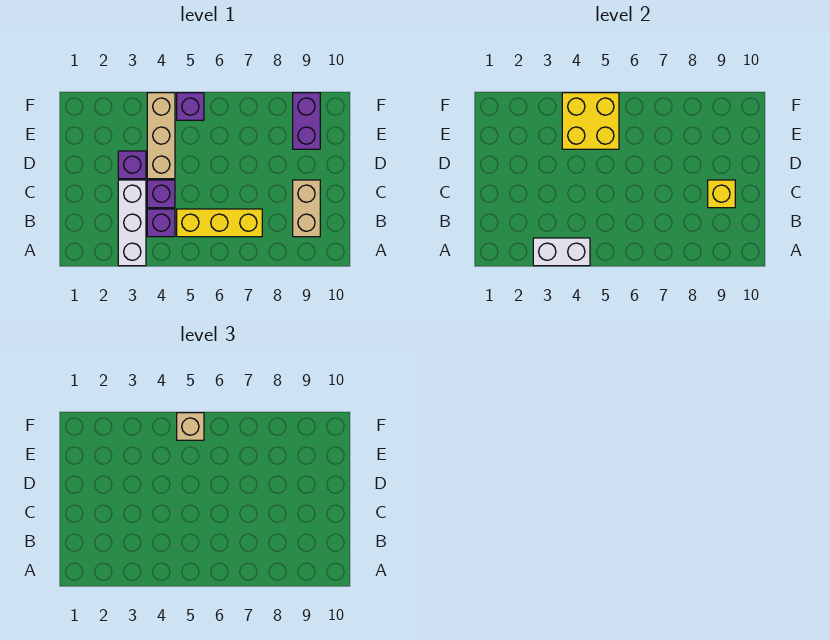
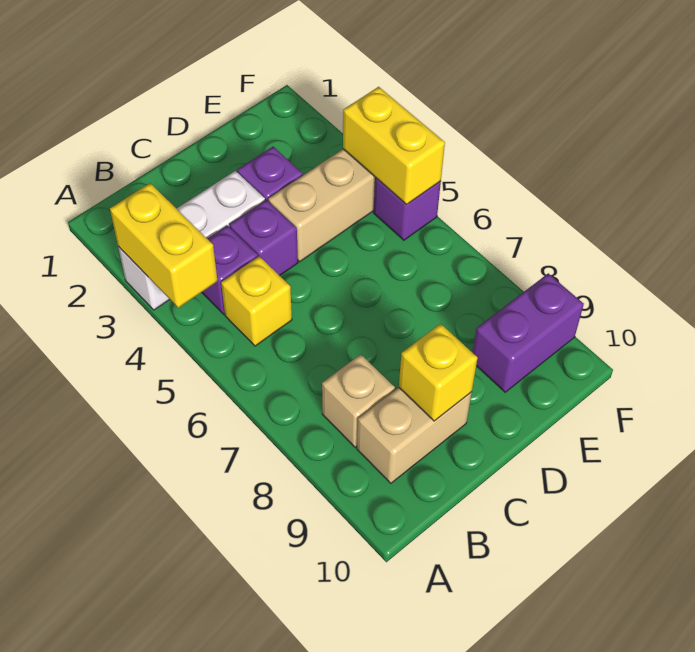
white 1x2 brick [533,238,590,266] -> yellow 1x2 brick [110,183,217,308]
yellow 1x3 brick [177,209,262,237] -> yellow 1x1 brick [221,256,292,346]
yellow 2x2 brick [562,93,619,149] -> yellow 1x2 brick [343,87,445,205]
tan 1x1 brick [177,413,204,440] -> tan 1x1 brick moved to [322,354,395,447]

